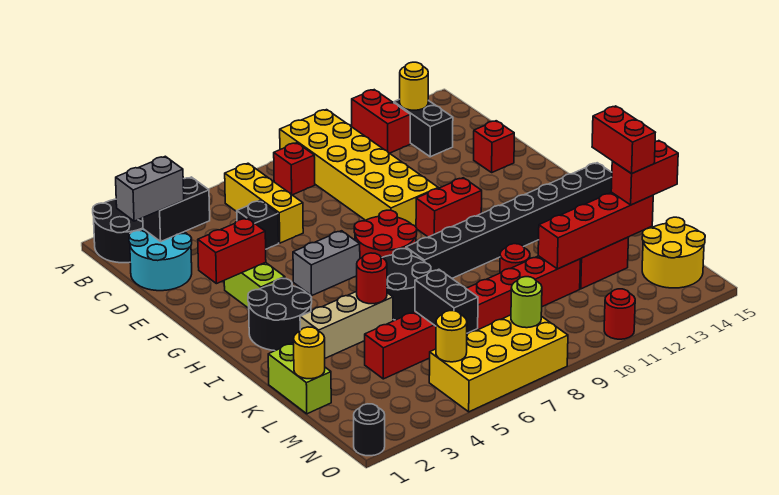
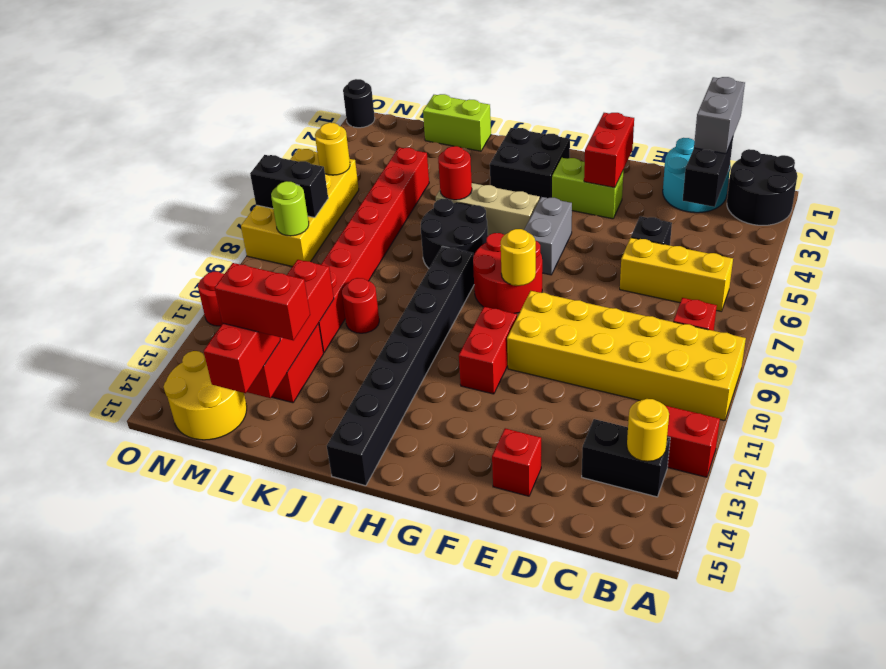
black 2x2 round brick [248,278,312,351] -> black 2x2 brick [490,128,570,198]
tan 1x3 brick [300,291,393,358] -> tan 1x3 brick turned to [436,183,540,236]
yellow 1x1 round brick [294,327,325,379] -> yellow 1x1 round brick moved to [501,229,536,286]
black 1x2 brick [415,269,478,333] -> black 1x2 brick moved to [250,155,328,218]

